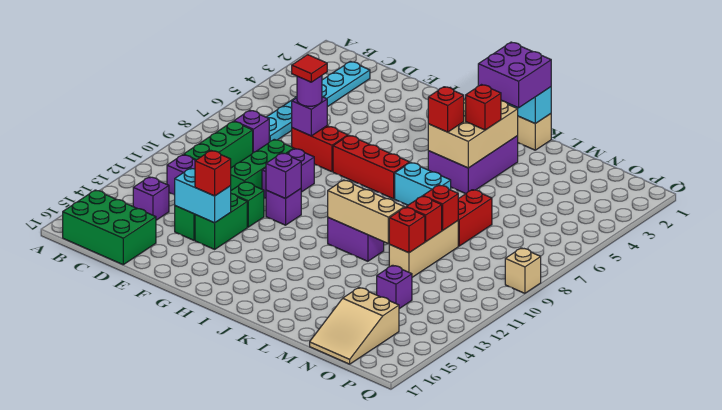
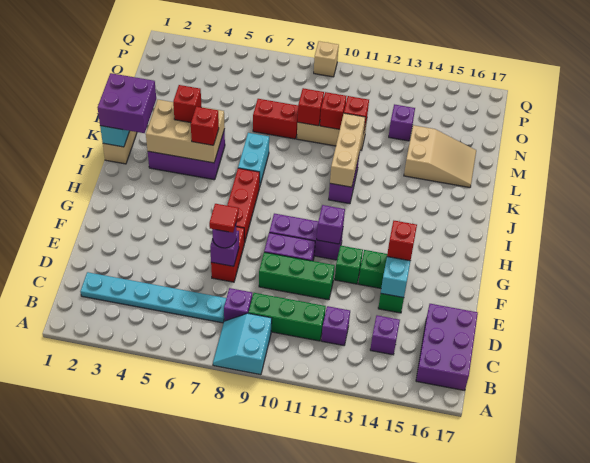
none -> cyan 2x2 slope [213,313,272,375]
green 2x3 brick [63,190,156,265] -> purple 2x3 brick [416,304,478,391]
purple 1x1 brick [266,189,301,225] -> purple 1x3 brick [269,214,343,260]
tan 2x3 slope [310,288,399,364] -> tan 2x3 slope moved to [404,125,476,187]

